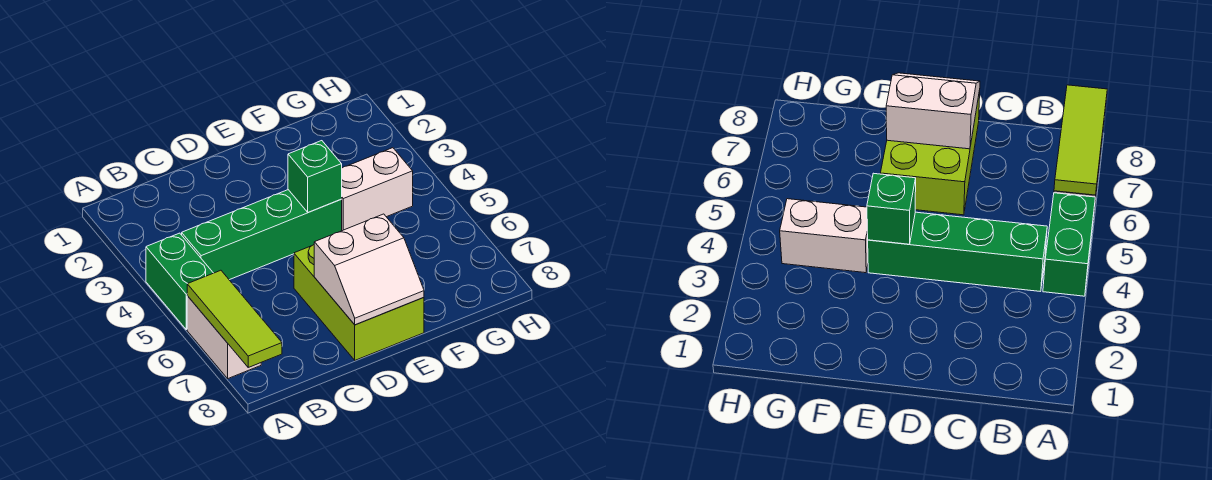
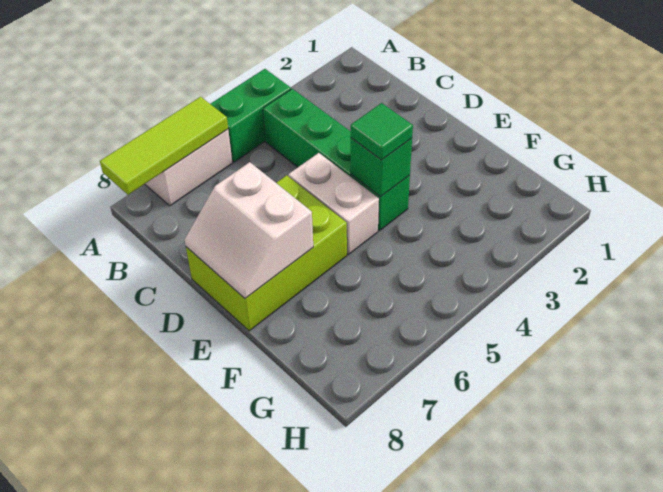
none -> green 1x1 tile [351,103,413,160]
white 1x2 brick [341,148,413,231] -> white 1x2 brick moved to [288,153,379,254]

